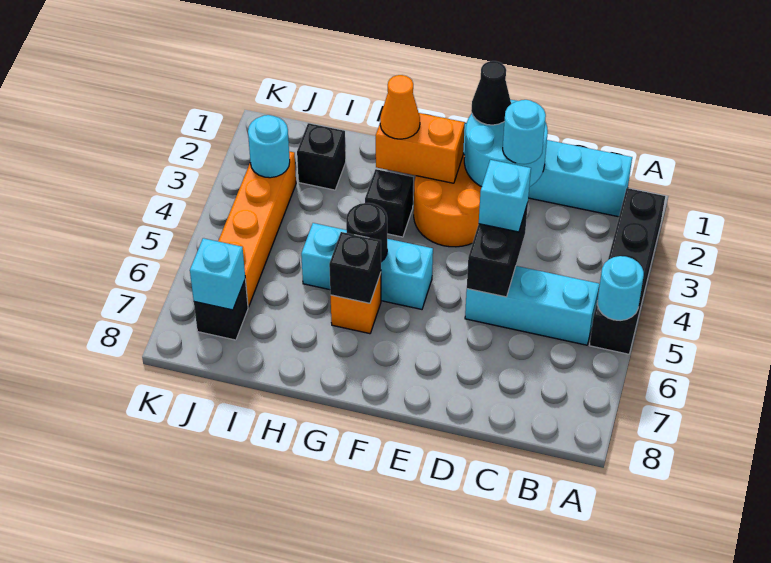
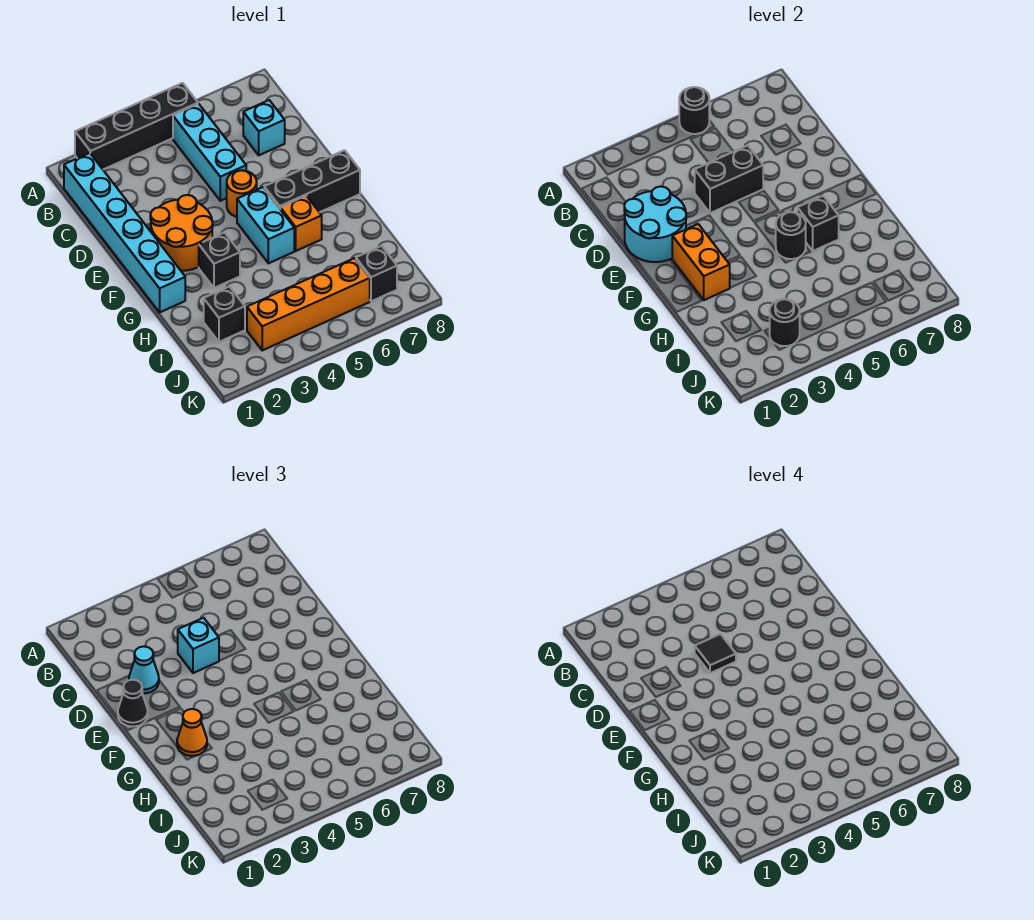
cyan 1x1 round brick [597,256,644,321] -> black 1x1 round brick [679,87,709,134]
cyan 1x1 round brick [503,100,546,164] -> cyan 1x1 cone [129,646,159,693]
none -> black 1x1 tile [695,634,736,673]
none -> orange 1x1 round brick [227,170,257,217]
cyan 1x3 brick [301,223,433,309] -> cyan 1x2 brick [237,187,294,263]
none -> black 1x3 brick [264,150,360,212]
cyan 1x1 round brick [248,115,290,178] -> black 1x1 round brick [770,299,800,346]
cyan 1x1 brick [190,238,245,310] -> cyan 1x1 brick moved to [243,100,285,155]

